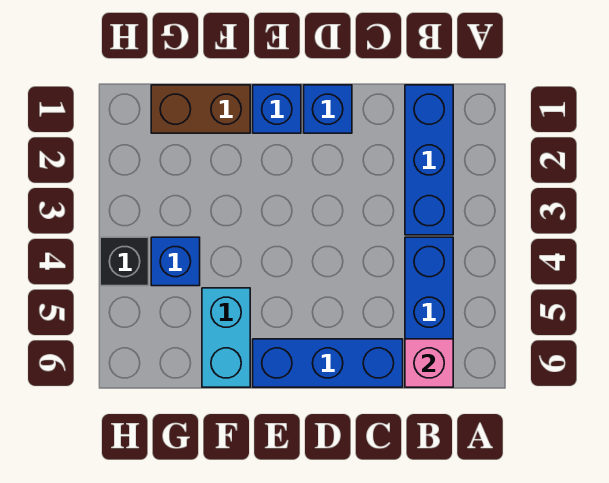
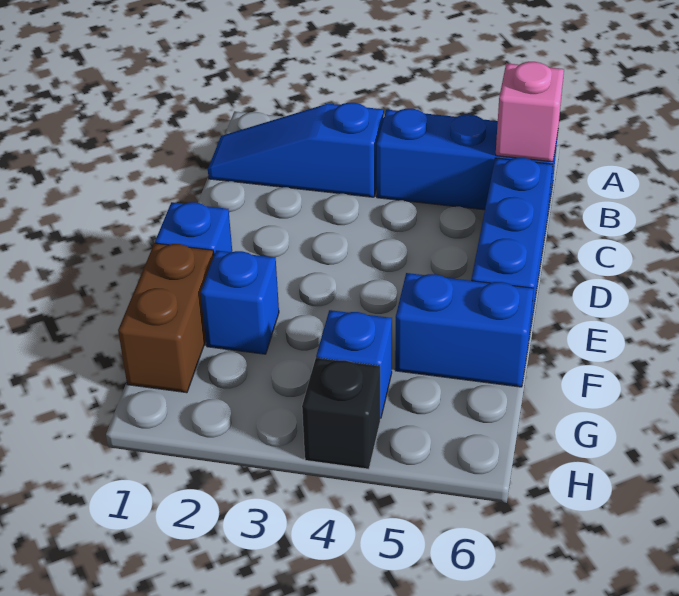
blue 1x3 brick [405,85,453,235] -> blue 1x3 slope [208,103,384,197]
blue 1x1 brick [304,85,352,133] -> blue 1x1 brick moved to [201,251,279,354]
cyan 1x2 brick [202,288,250,387] -> blue 1x2 brick [395,273,534,387]

